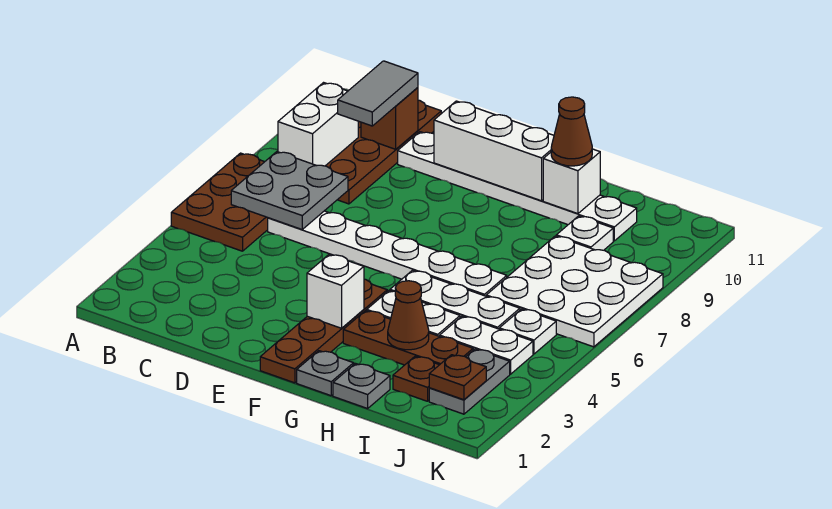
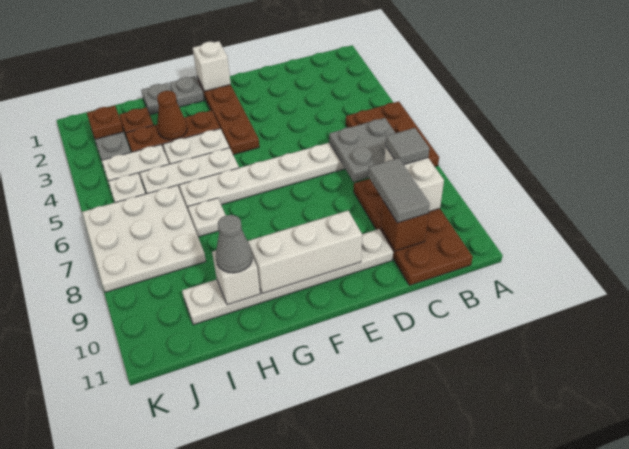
none -> grey 1x1 tile [385,128,429,165]
white 1x1 brick [307,254,364,328] -> white 1x1 brick moved to [193,41,231,91]
brown 1x1 cone [551,97,592,166] -> grey 1x1 cone [216,215,252,273]
white 1x1 plate [556,216,613,250] -> white 1x1 plate moved to [188,198,226,237]

